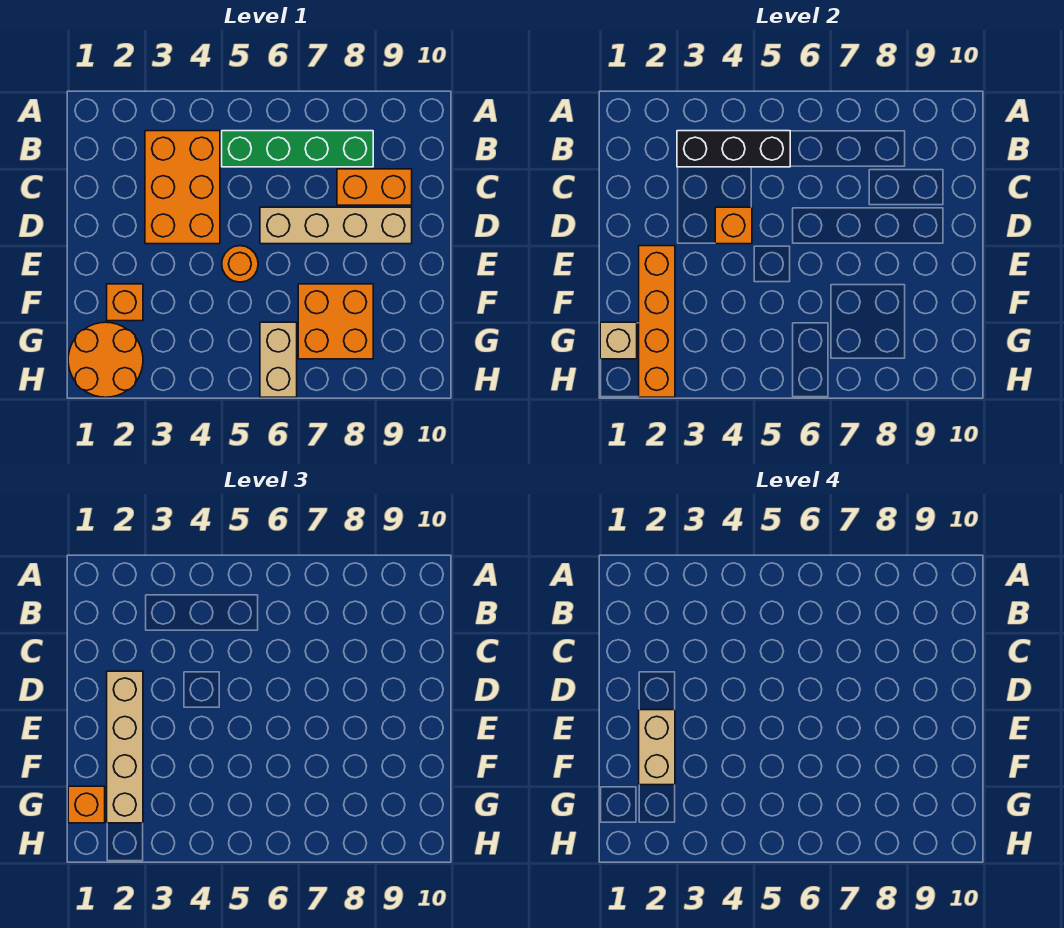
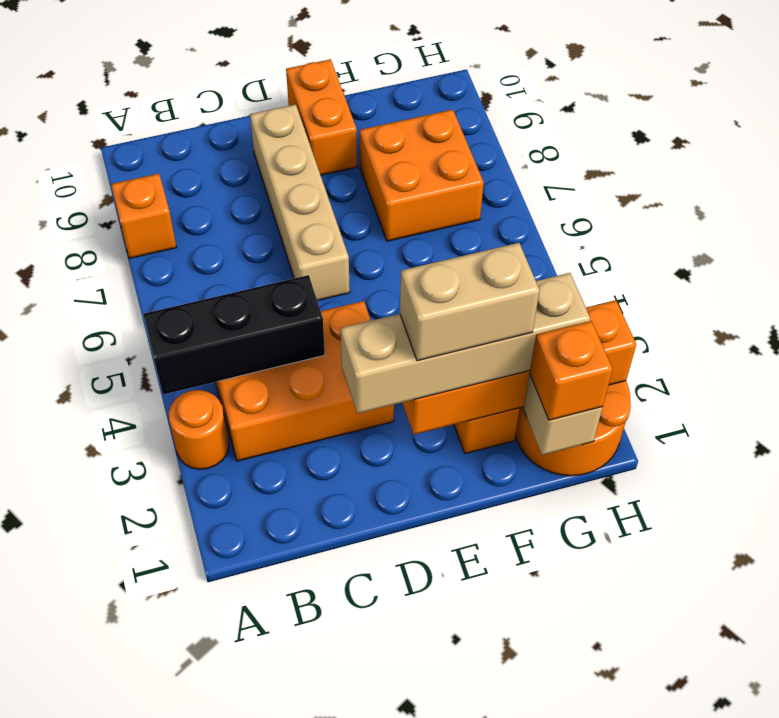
black 1x3 brick [677,131,790,167] -> black 1x3 brick turned to [143,275,325,395]
green 1x4 brick [222,131,373,167] -> none
orange 1x2 brick [337,169,412,205] -> orange 1x2 brick moved to [286,59,357,175]
orange 1x1 brick [715,207,752,244] -> orange 1x1 brick moved to [111,174,176,259]
orange 1x1 round brick [222,246,258,282] -> orange 1x1 round brick moved to [169,390,229,469]
tan 1x2 brick [260,322,297,397] -> none

